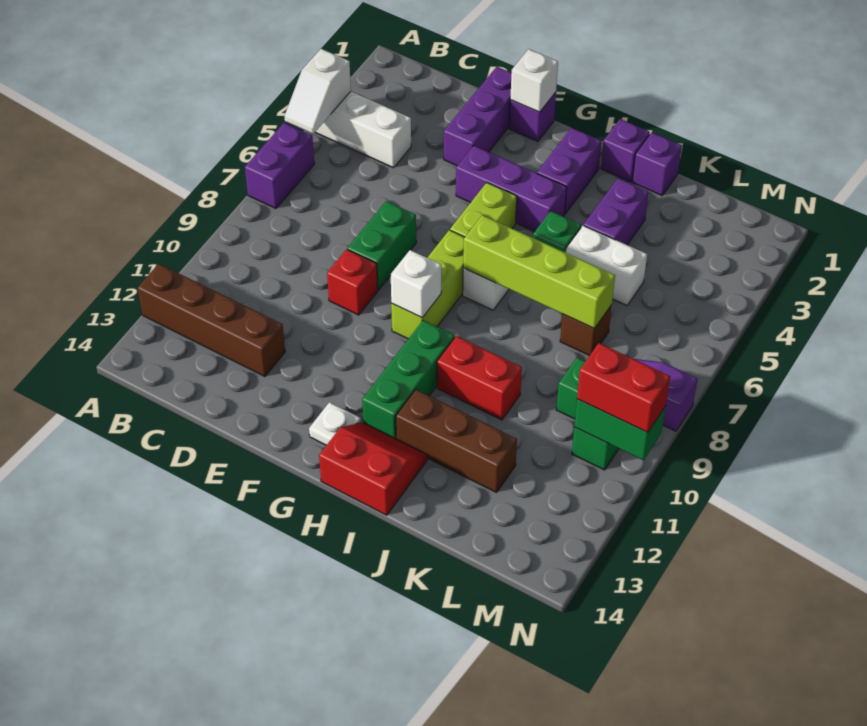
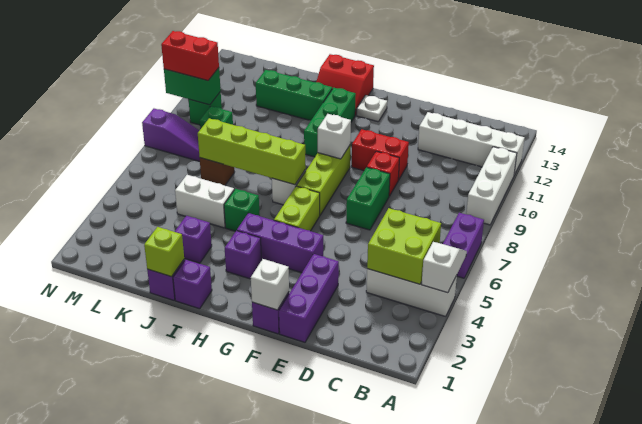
none -> white 1x3 brick [466,147,517,225]
brown 1x4 brick [138,264,285,376] -> white 1x4 brick [418,112,524,175]
none -> lime 2x2 brick [367,208,441,284]
purple 1x2 brick [537,128,601,214] -> purple 1x1 brick [225,231,261,279]
red 1x2 brick [437,336,522,420] -> red 1x2 brick moved to [352,129,409,180]
brown 1x3 brick [396,390,517,492] -> green 1x3 brick [256,70,332,121]
none -> lime 1x1 brick [144,227,184,277]
purple 1x2 brick [584,178,649,245] -> purple 1x1 brick [175,216,212,263]

